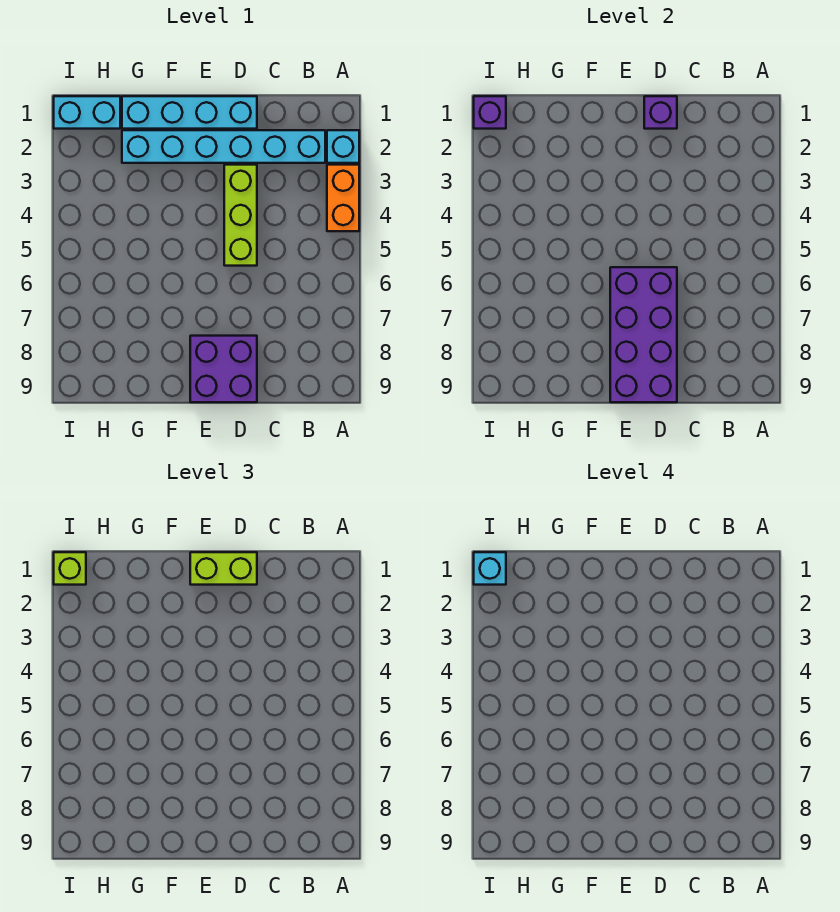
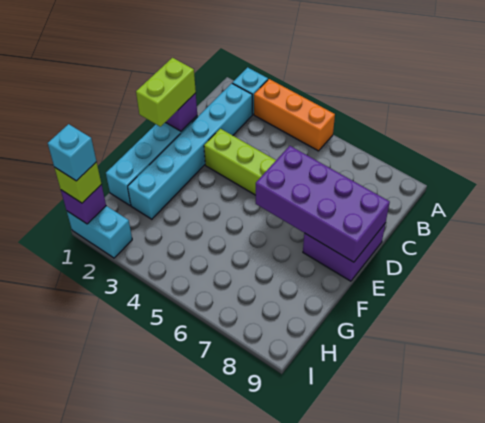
orange 1x2 brick [327,165,359,231] -> orange 1x3 brick [254,79,335,151]
cyan 1x2 brick [54,96,120,129] -> cyan 1x2 brick turned to [67,206,132,258]

